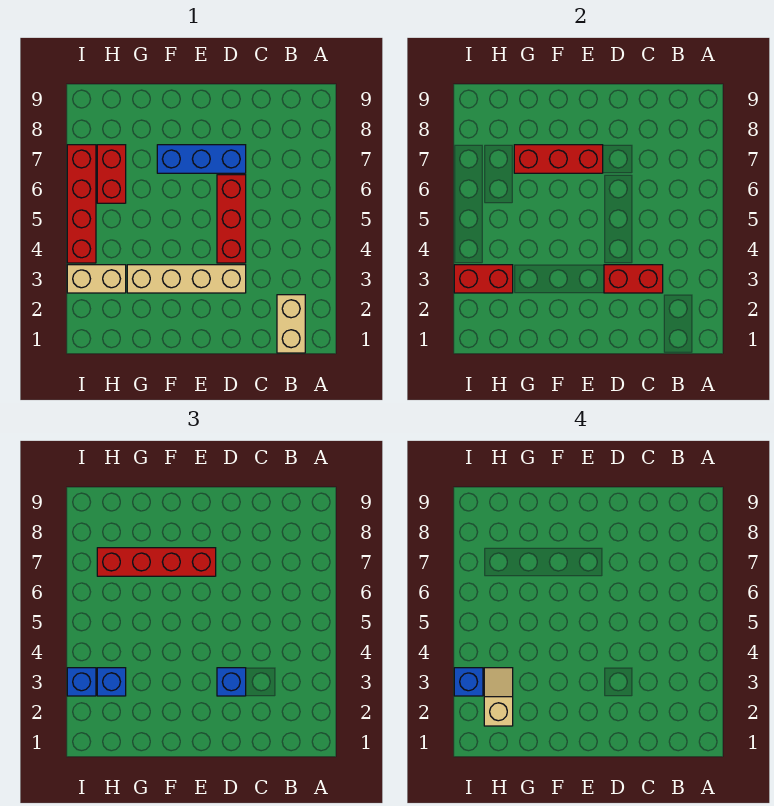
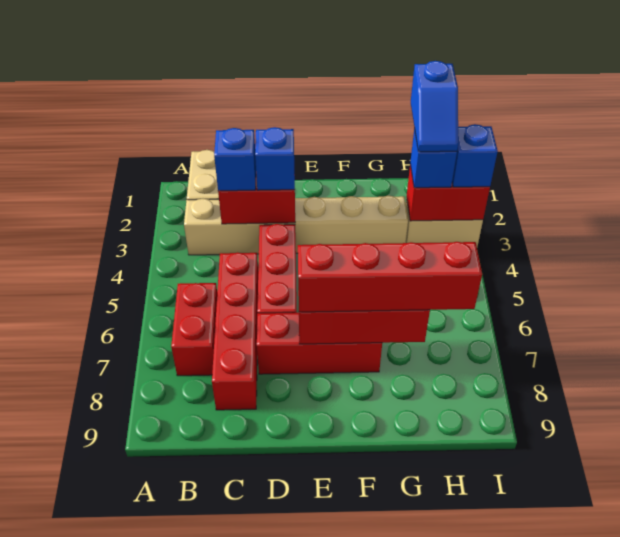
tan 1x4 brick [127,265,246,293] -> tan 1x6 brick [184,196,408,255]
blue 1x3 brick [157,145,246,173] -> red 1x3 brick [257,313,382,374]
tan 1x2 slope [484,668,513,726] -> blue 1x2 slope [411,61,458,152]
red 1x2 brick [97,145,126,203] -> red 1x2 brick moved to [171,283,217,376]
blue 1x1 brick [454,668,483,696] -> blue 1x1 brick moved to [214,128,256,191]
red 1x4 brick [67,145,96,263] -> red 1x4 brick moved to [212,252,258,410]

